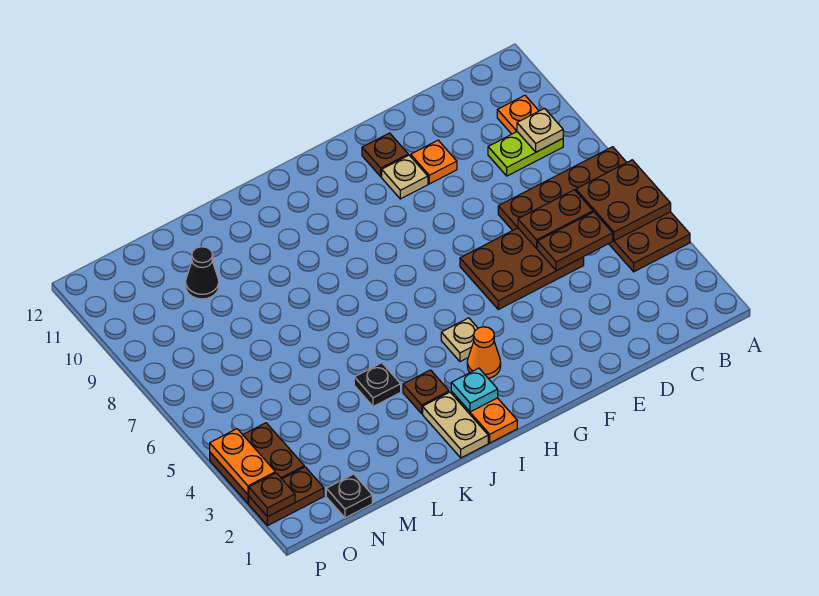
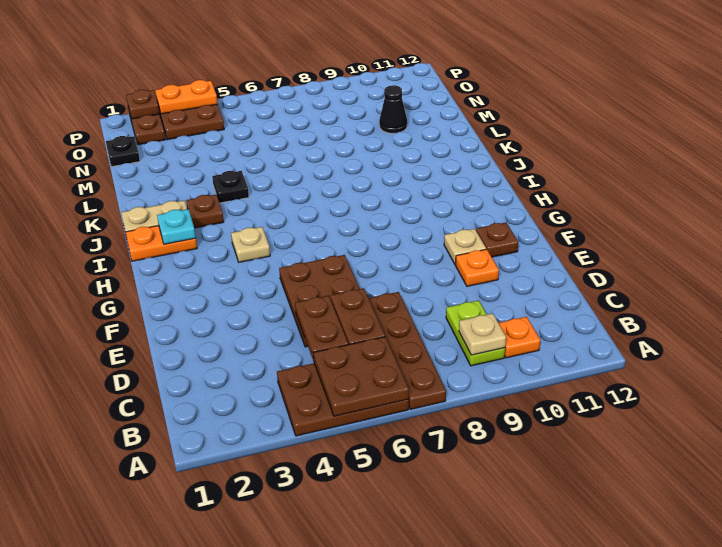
orange 1x1 cone [467,327,501,379] -> none

